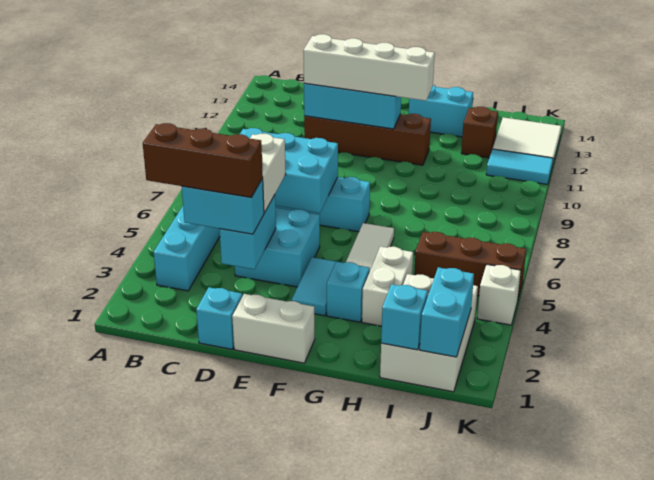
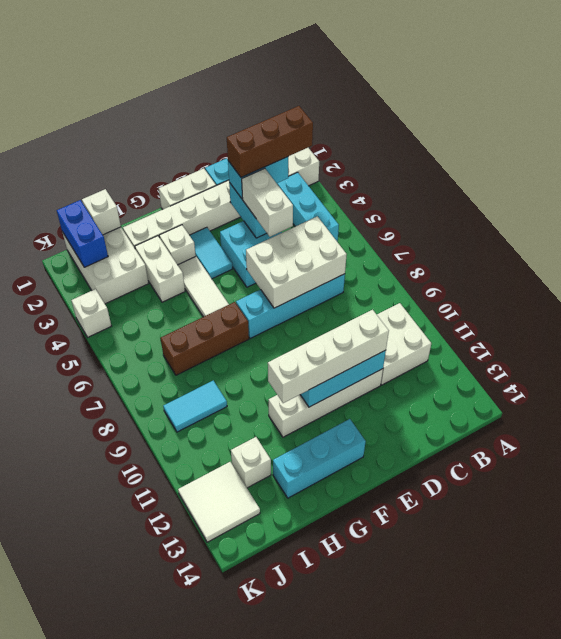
none -> white 1x8 brick [123,148,319,248]
none -> white 2x2 brick [377,303,431,385]
cyan 2x3 brick [240,128,338,213] -> white 2x3 brick [246,216,347,308]
brown 1x4 brick [304,114,431,165] -> white 1x4 brick [269,369,383,437]
cyan 1x1 brick [327,262,370,322] -> white 1x1 brick [159,225,196,265]
cyan 1x2 brick [409,85,473,137] -> cyan 1x3 brick [273,419,366,498]
cyan 1x1 brick [381,284,428,350] -> white 1x1 brick [82,189,121,235]
brown 1x3 brick [414,232,526,302] -> brown 1x3 brick moved to [160,302,249,375]
brown 1x1 brick [461,107,498,158] -> white 1x1 brick [231,437,271,488]
cyan 1x2 brick [420,267,474,357] -> blue 1x2 brick [57,200,108,267]
cyan 1x2 tile [486,149,553,184] -> cyan 1x2 tile moved to [163,381,227,432]

